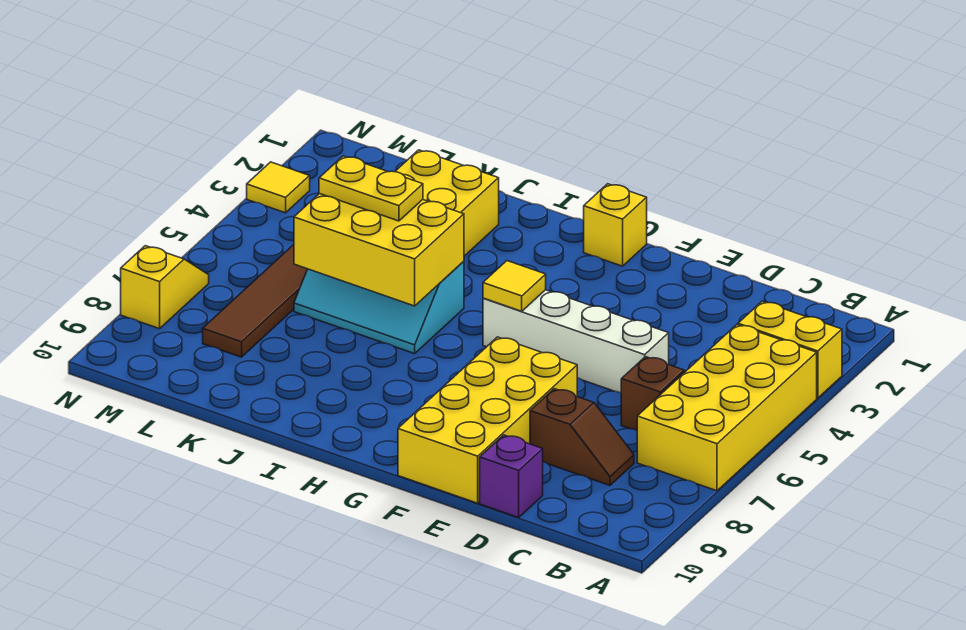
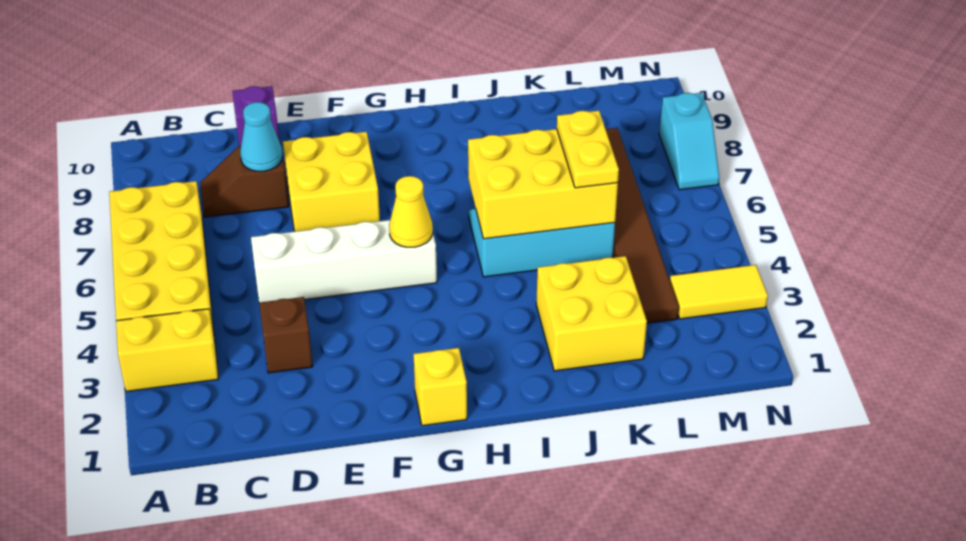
brown 1x1 brick [621,357,684,430] -> brown 1x1 brick moved to [259,297,313,373]
none -> cyan 1x1 cone [240,102,283,171]
yellow 2x4 brick [398,337,577,503] -> yellow 2x2 brick [283,132,380,231]
yellow 1x1 tile [483,261,546,311] -> yellow 1x1 cone [389,176,433,247]
yellow 1x2 plate [319,156,423,221] -> yellow 1x2 plate turned to [557,111,619,188]
yellow 1x1 tile [247,162,310,213] -> yellow 1x2 tile [670,265,768,319]
yellow 1x2 slope [121,246,209,329] -> cyan 1x2 slope [659,93,719,190]

